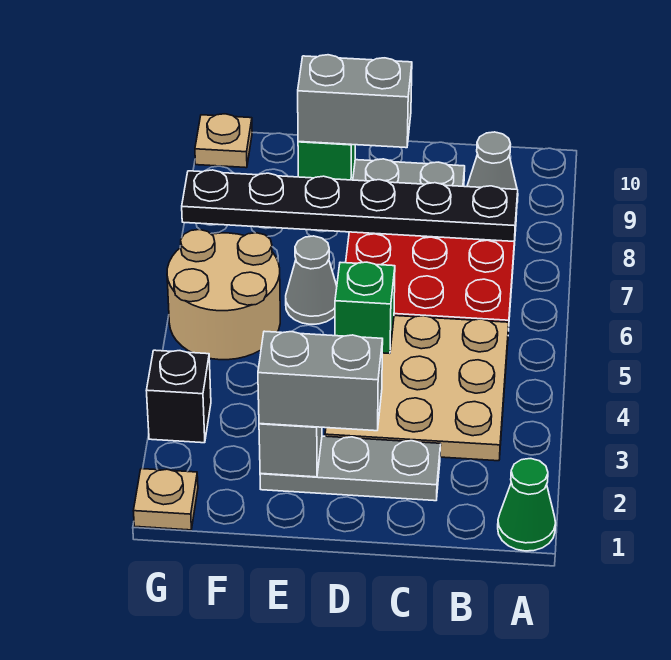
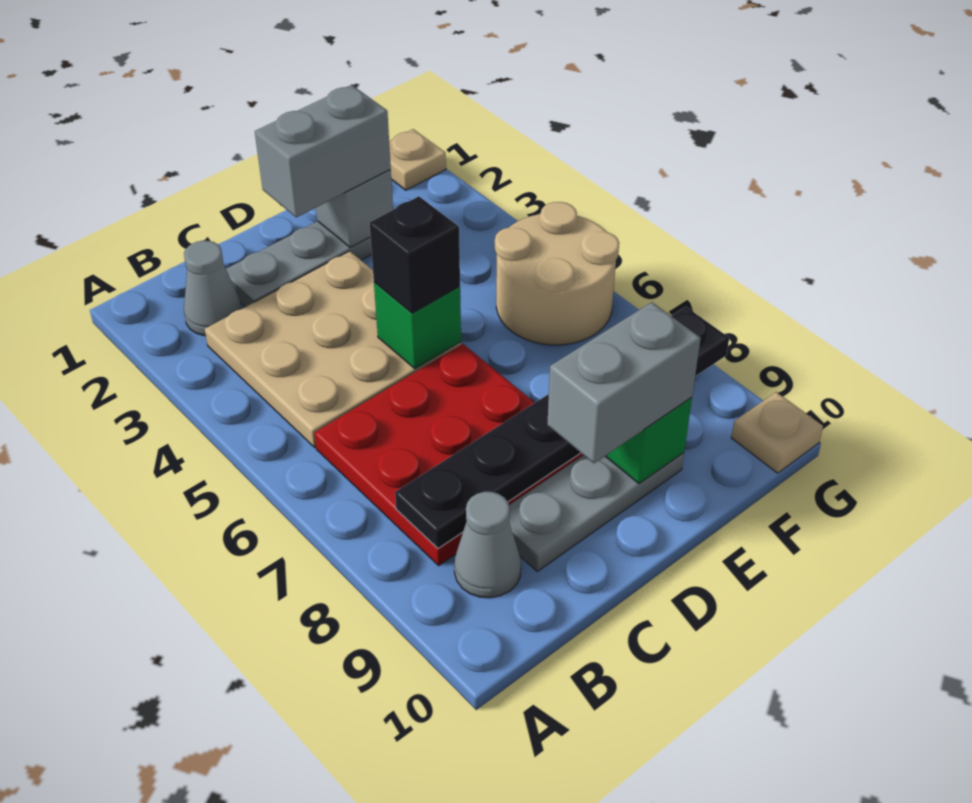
green 1x1 cone [498,459,556,551] -> none
grey 1x1 cone [286,236,337,324] -> grey 1x1 cone moved to [184,241,242,336]
black 1x1 brick [146,350,211,443] -> black 1x1 brick moved to [370,196,460,313]

